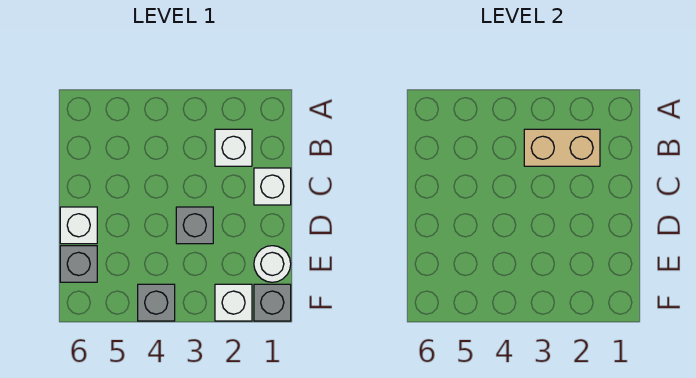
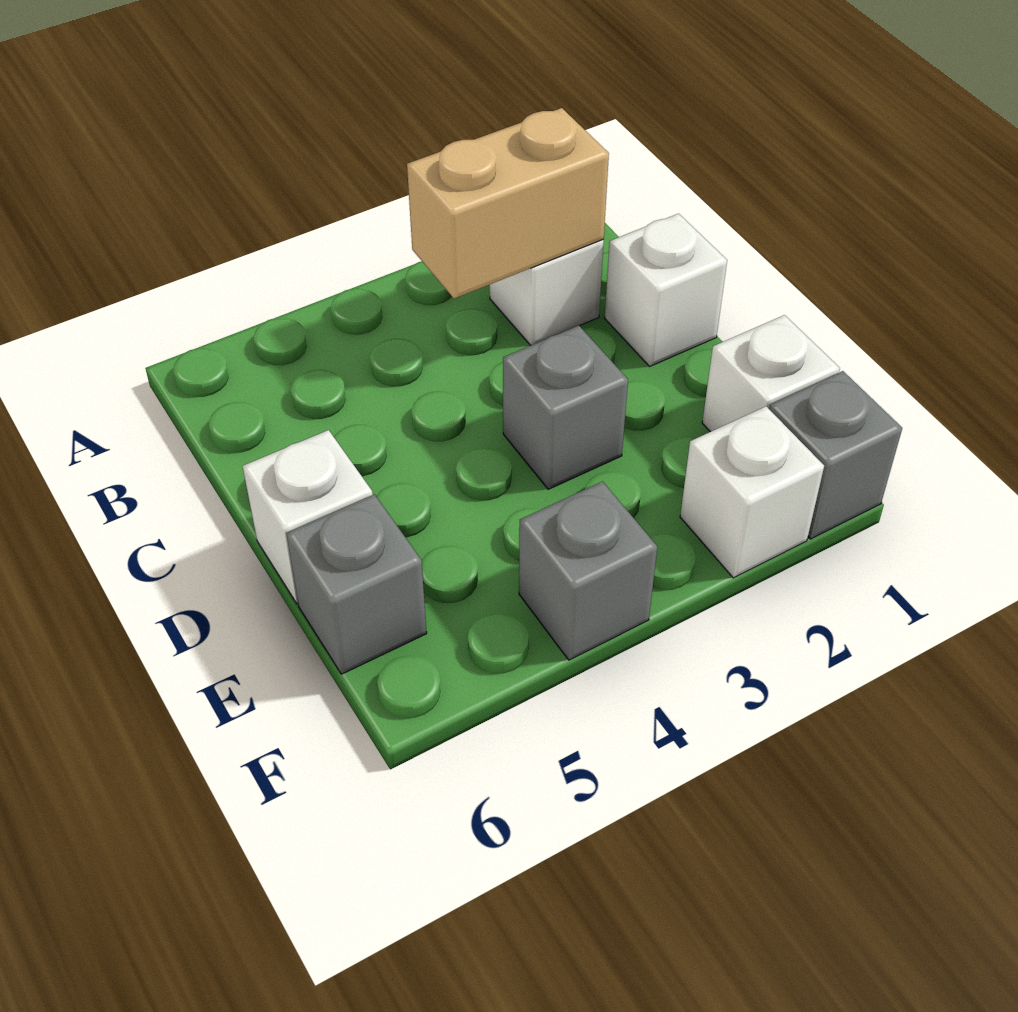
white 1x1 round brick [254,246,291,282] -> white 1x1 brick [702,315,840,432]

